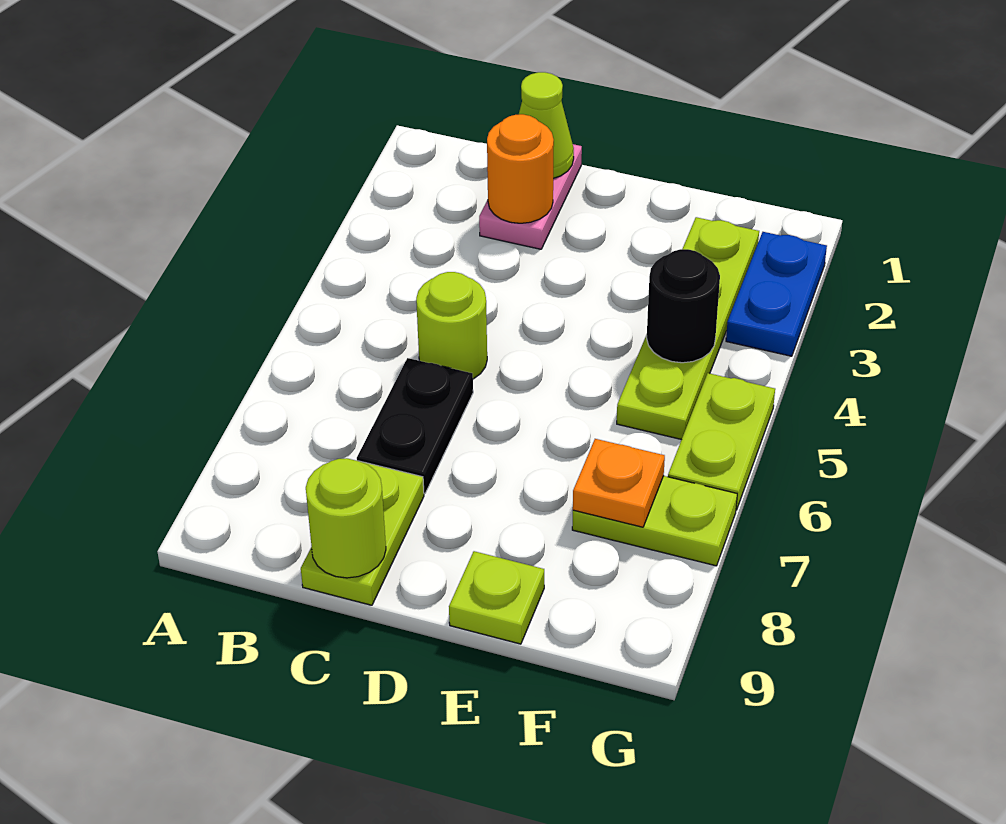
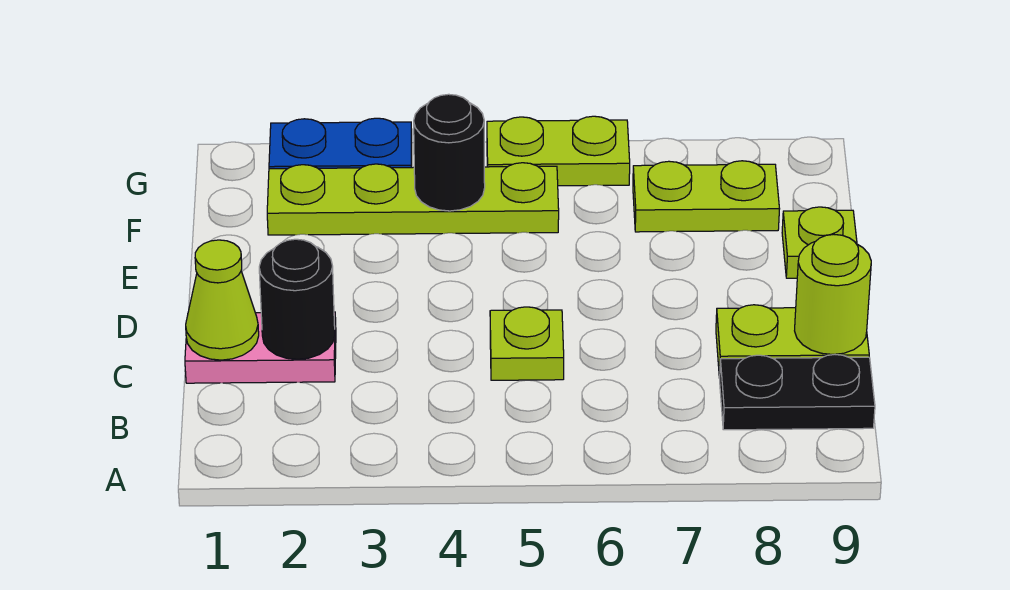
orange 1x1 round brick [487,114,554,223] -> black 1x1 round brick [259,239,335,359]
lime 1x1 round brick [416,272,487,379] -> lime 1x1 plate [490,307,564,380]
black 1x2 plate [357,358,473,494] -> black 1x2 plate moved to [720,354,875,430]
lime 1x2 plate [572,476,737,566] -> lime 1x2 plate turned to [633,161,779,232]
orange 1x1 plate [573,439,665,527] -> none

